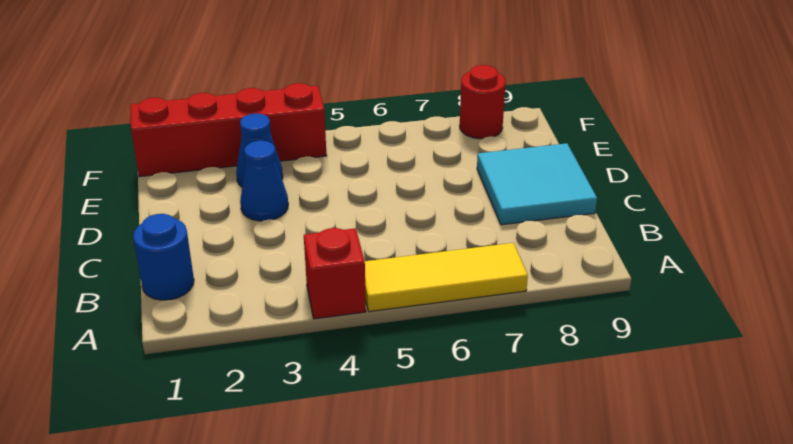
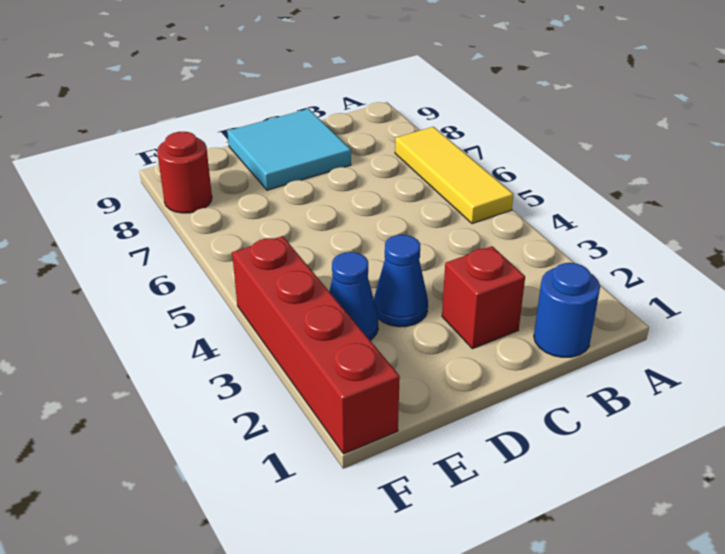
red 1x1 brick [304,228,366,319] -> red 1x1 brick moved to [442,246,525,349]

